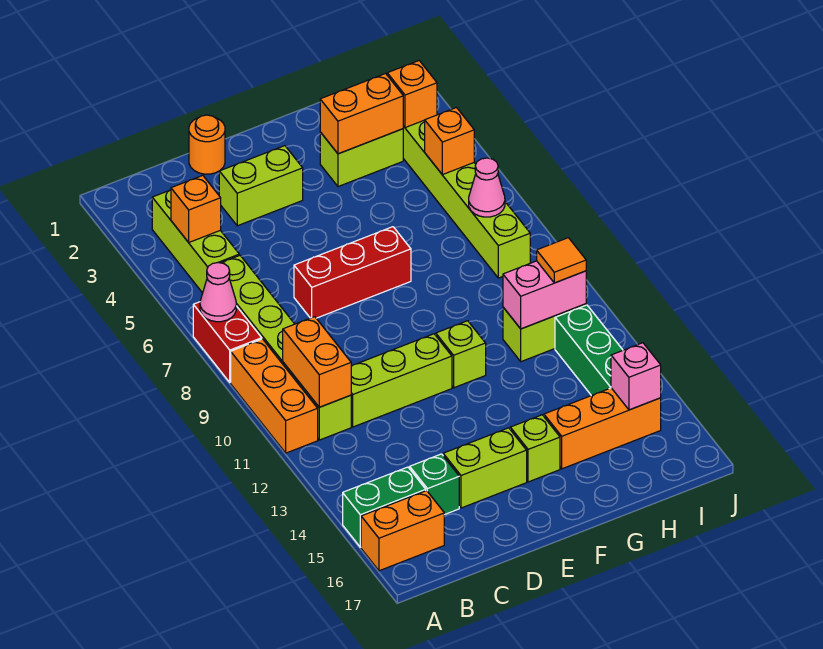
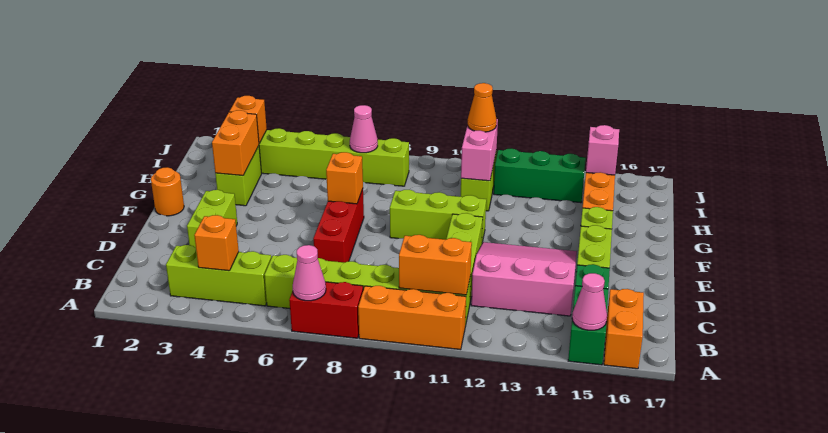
none -> pink 1x1 cone [572,273,607,330]
none -> pink 3x3 slope [471,242,577,316]
orange 1x1 round brick [189,115,225,174] -> orange 1x1 round brick moved to [151,167,184,216]
lime 1x1 brick [436,321,486,388] -> lime 1x3 brick [390,190,486,242]
orange 1x1 brick [425,108,474,175] -> orange 1x1 brick moved to [326,152,363,204]
orange 1x1 tile [537,238,586,283] -> orange 1x1 cone [468,83,497,132]

